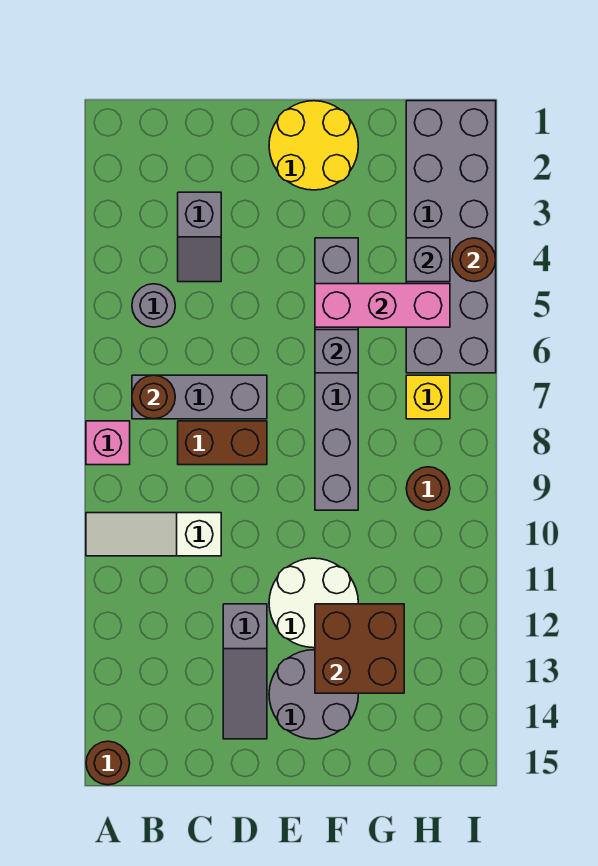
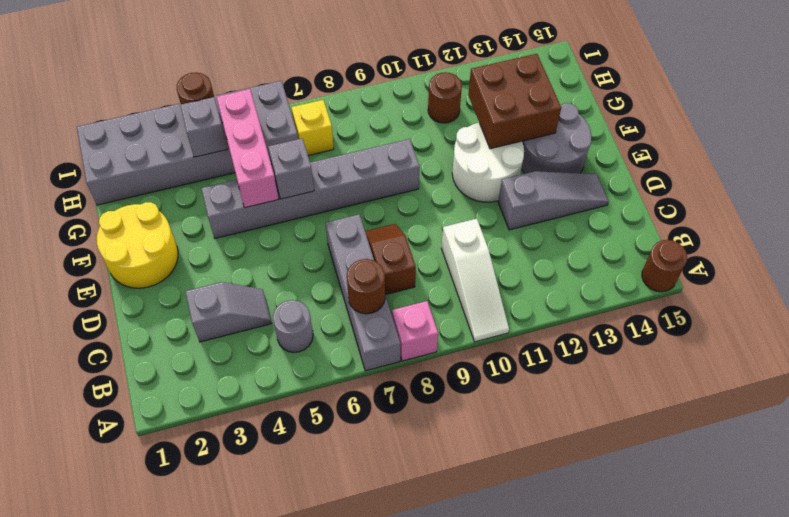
grey 1x3 brick [132,375,267,419] -> grey 1x4 brick [326,214,400,371]
brown 1x2 brick [178,421,267,465] -> brown 1x2 slope [365,224,416,295]
brown 1x1 round brick [406,467,450,510] -> brown 1x1 round brick moved to [428,72,462,123]

